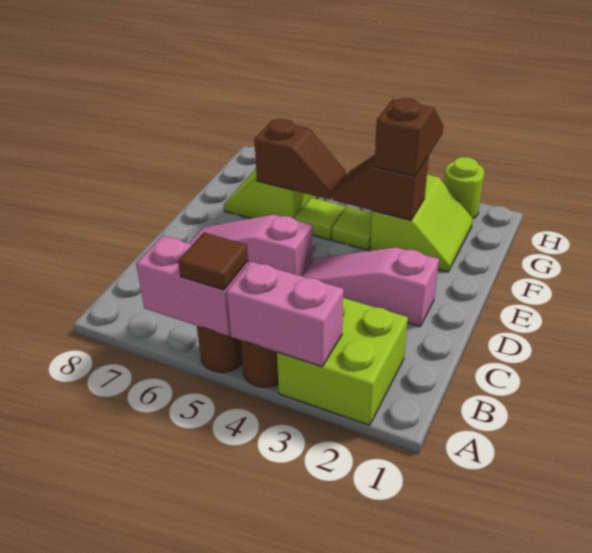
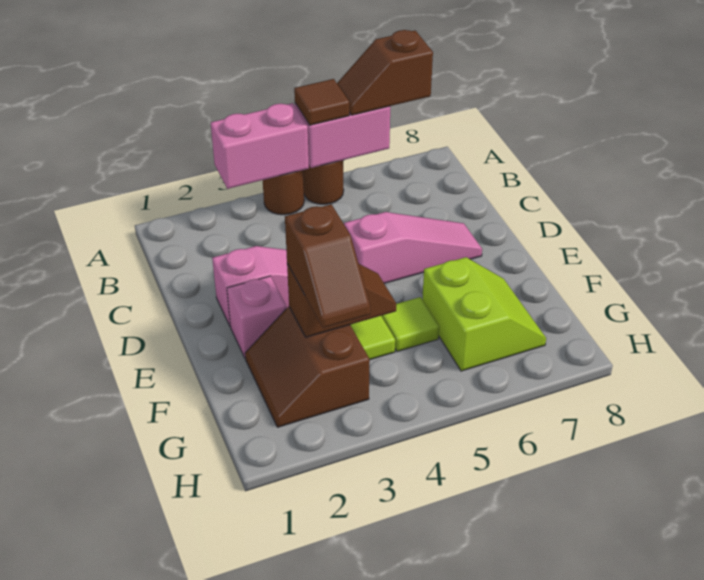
lime 2x2 brick [277,298,408,425] -> none
none -> pink 1x1 brick [227,276,286,359]
lime 2x2 slope [370,175,473,272] -> brown 2x2 slope [245,307,370,427]
brown 1x2 slope [254,119,346,200] -> brown 1x2 slope moved to [337,30,433,115]
lime 1x1 round brick [444,157,484,218] -> none

